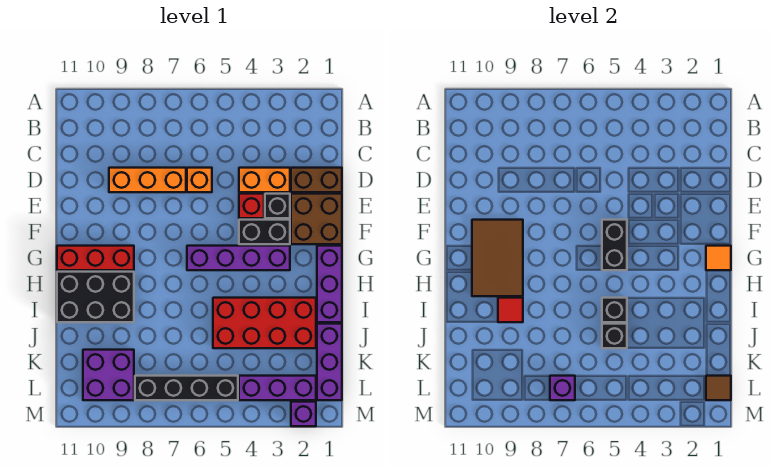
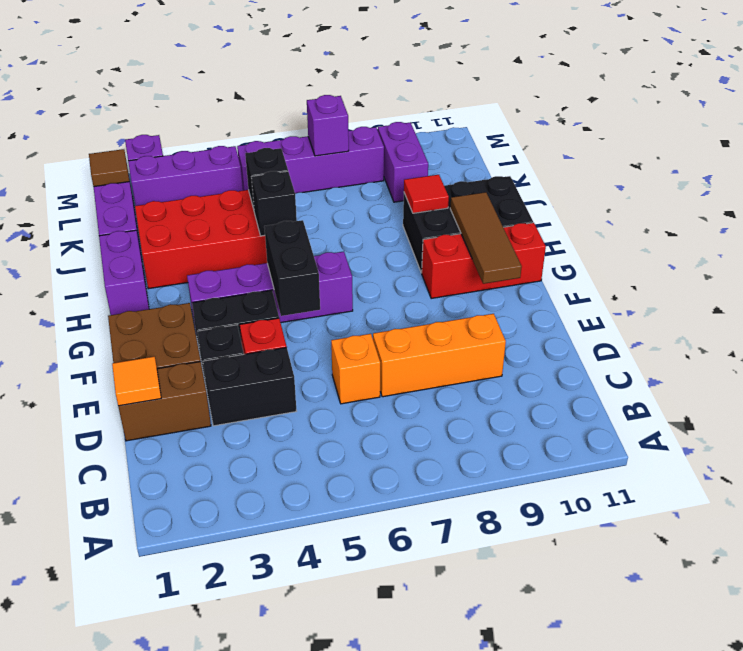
orange 1x2 brick [239,168,290,192] -> black 1x2 brick [203,347,296,426]
brown 2x3 tile [472,220,523,296] -> brown 1x3 tile [450,192,522,284]
purple 1x3 brick [317,246,342,322] -> purple 1x2 brick [99,230,149,315]
orange 1x1 tile [706,246,731,270] -> orange 1x1 tile moved to [112,357,161,406]
purple 2x2 brick [83,350,134,400] -> purple 1x2 brick [378,122,428,202]
black 1x4 brick [135,376,238,400] -> purple 1x4 brick [237,127,384,194]

